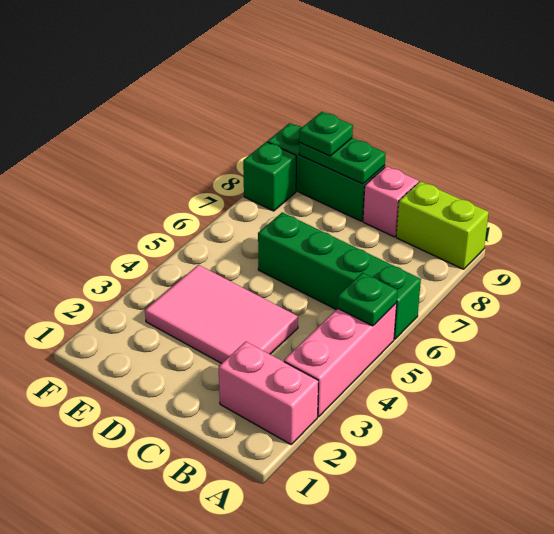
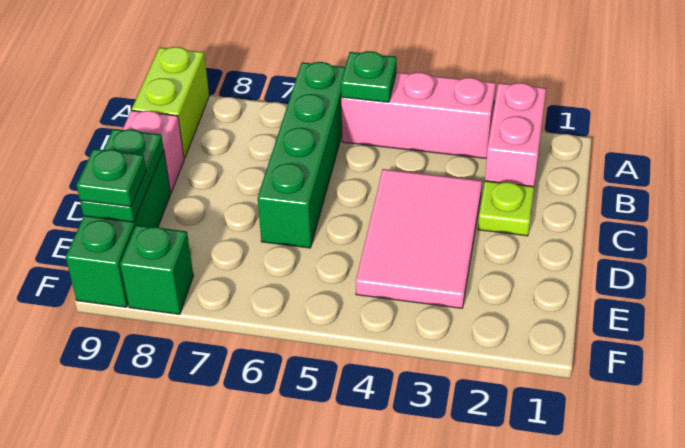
none -> lime 1x1 plate [478,181,534,236]

